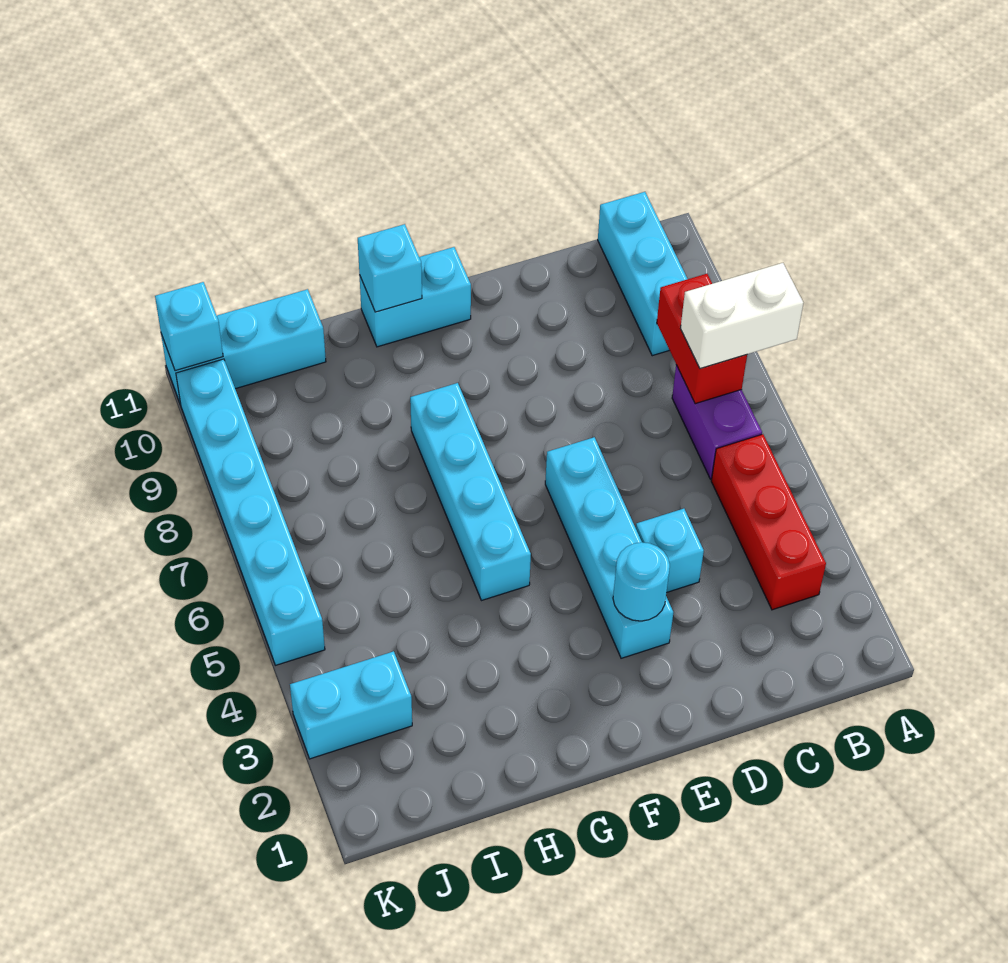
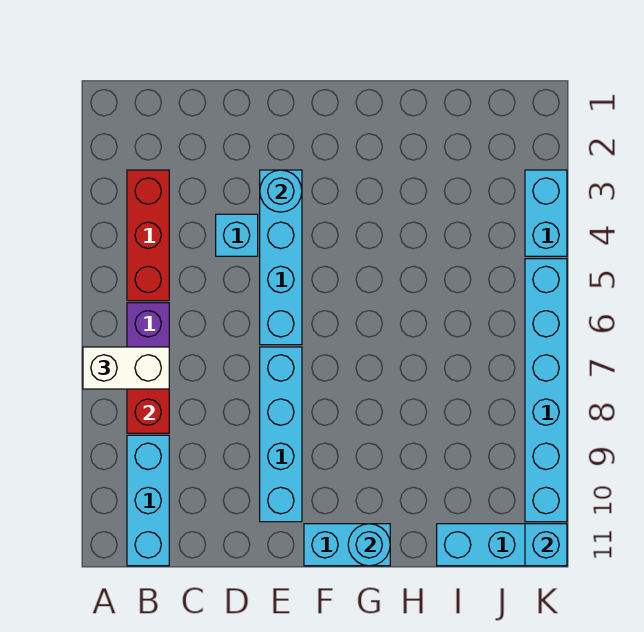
cyan 1x4 brick [410,383,531,601] -> cyan 1x4 brick moved to [260,347,302,522]
cyan 1x1 brick [358,224,422,312] -> cyan 1x1 round brick [348,524,390,566]
cyan 1x2 brick [290,651,412,759] -> cyan 1x2 brick turned to [525,170,567,256]

